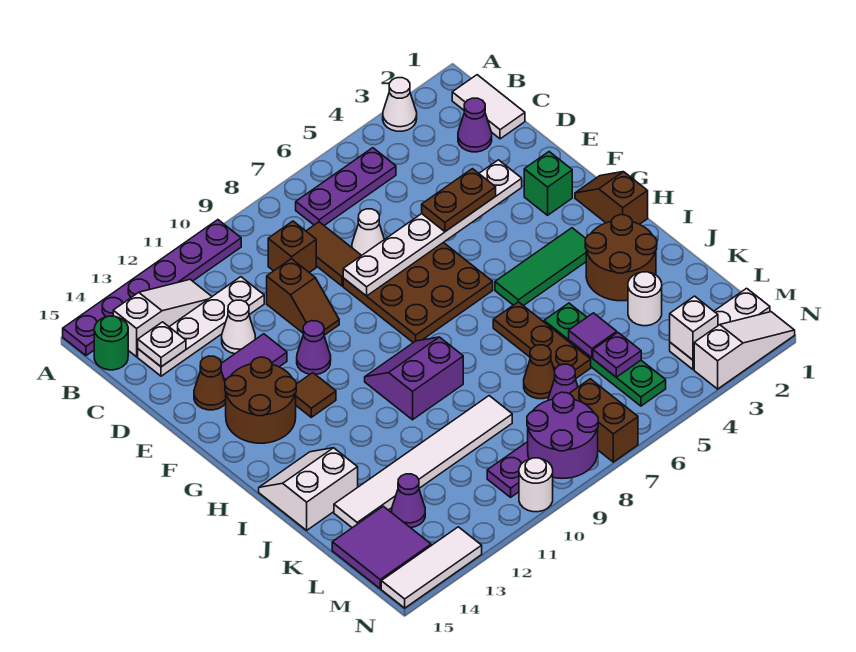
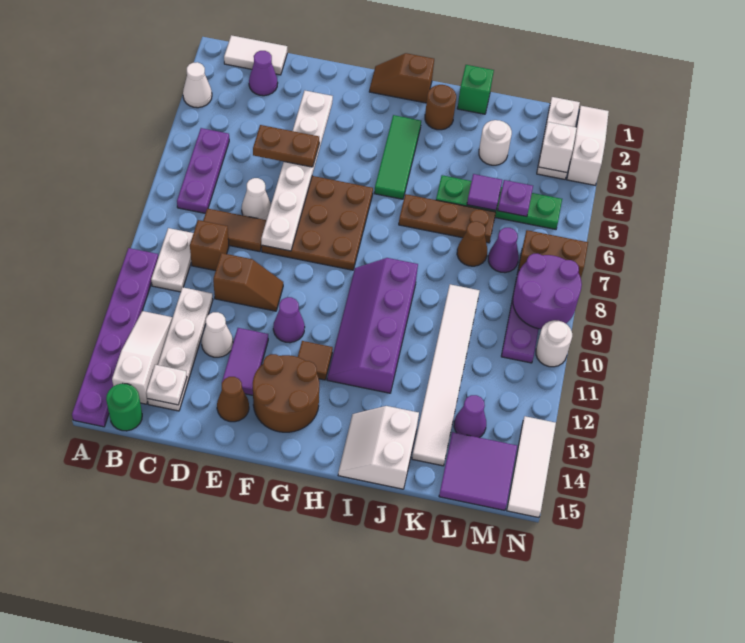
none -> white 1x2 plate [151,228,193,292]
brown 1x2 plate [422,169,496,232] -> brown 1x2 plate turned to [253,125,319,167]
green 1x1 brick [524,152,572,215] -> green 1x1 brick moved to [457,65,494,114]
purple 2x2 slope [365,337,463,420] -> purple 2x4 slope [327,258,418,393]
brown 2x2 round brick [585,215,657,301] -> brown 1x1 round brick [425,85,456,130]

